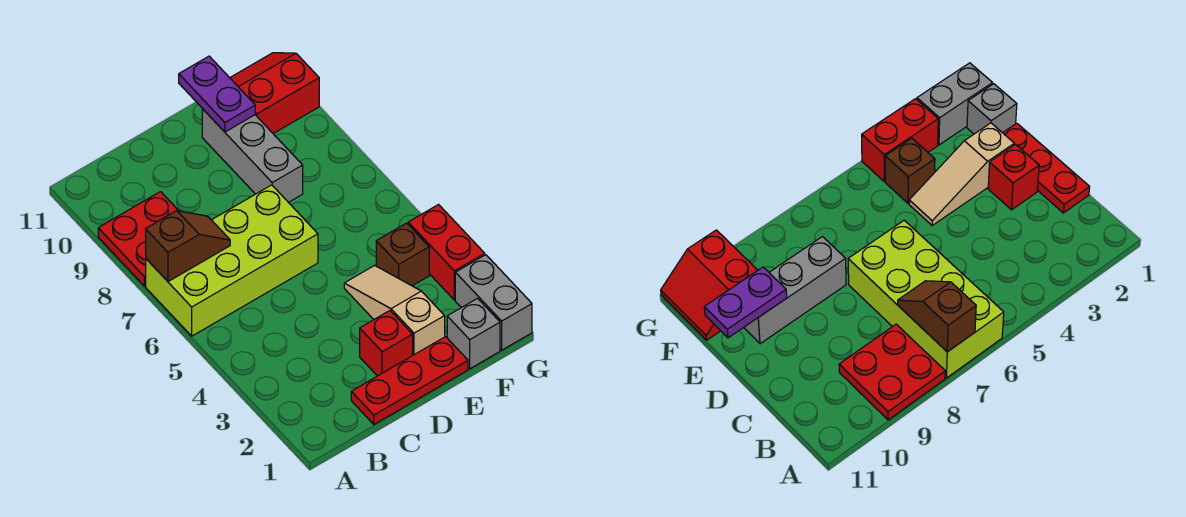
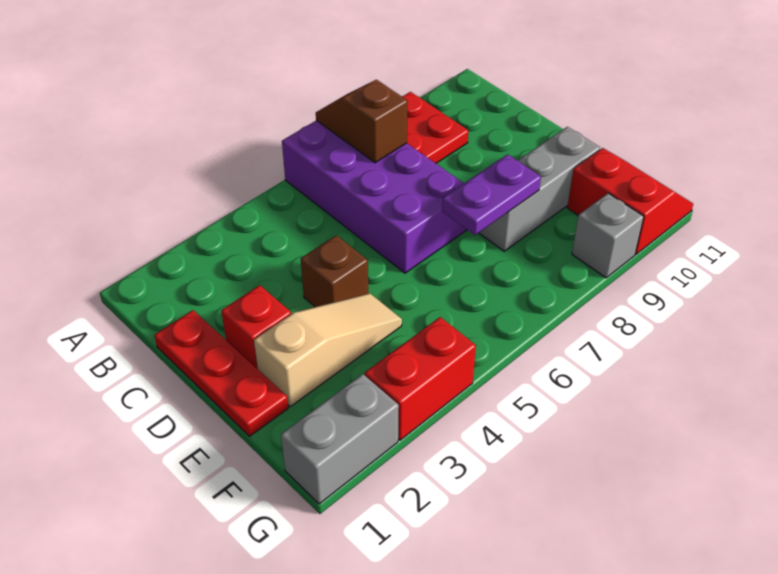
lime 2x4 brick [146,185,318,336] -> purple 2x4 brick [282,120,467,273]
brown 1x2 slope [146,211,230,282] -> brown 1x2 slope turned to [316,80,408,163]
purple 1x2 plate [179,56,255,132] -> purple 1x2 plate moved to [442,154,541,235]
grey 1x1 brick [447,298,500,369] -> grey 1x1 brick moved to [572,193,644,278]
brown 1x1 brick [376,223,429,286] -> brown 1x1 brick moved to [301,235,368,307]

